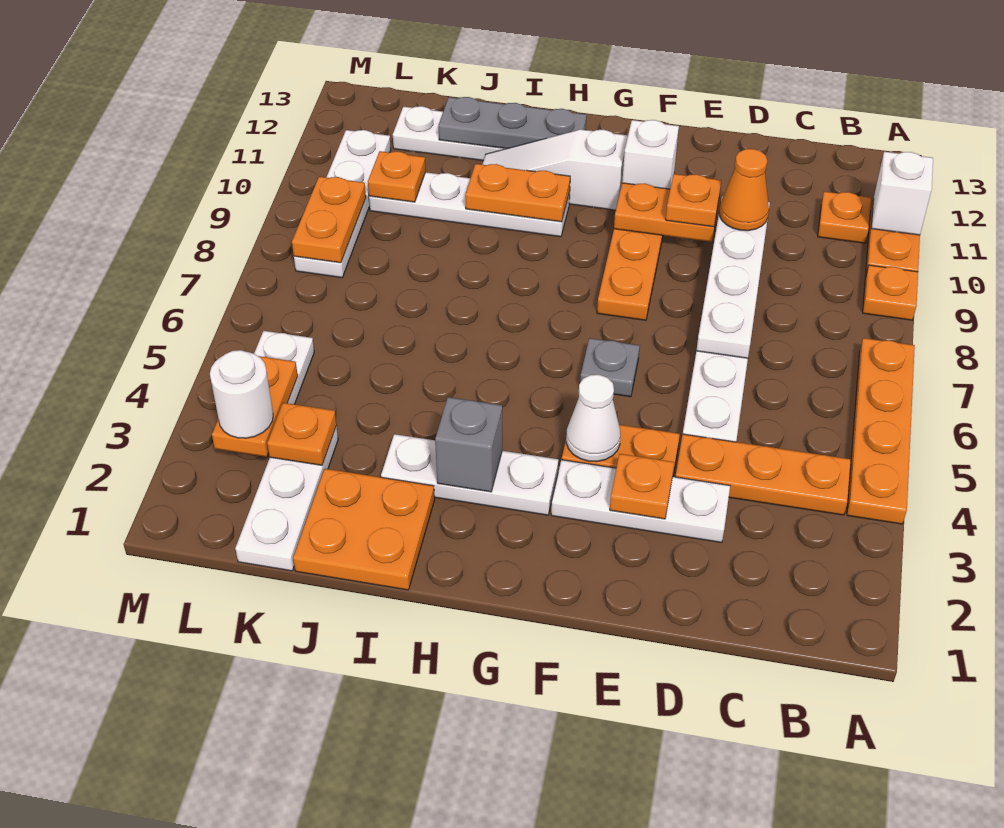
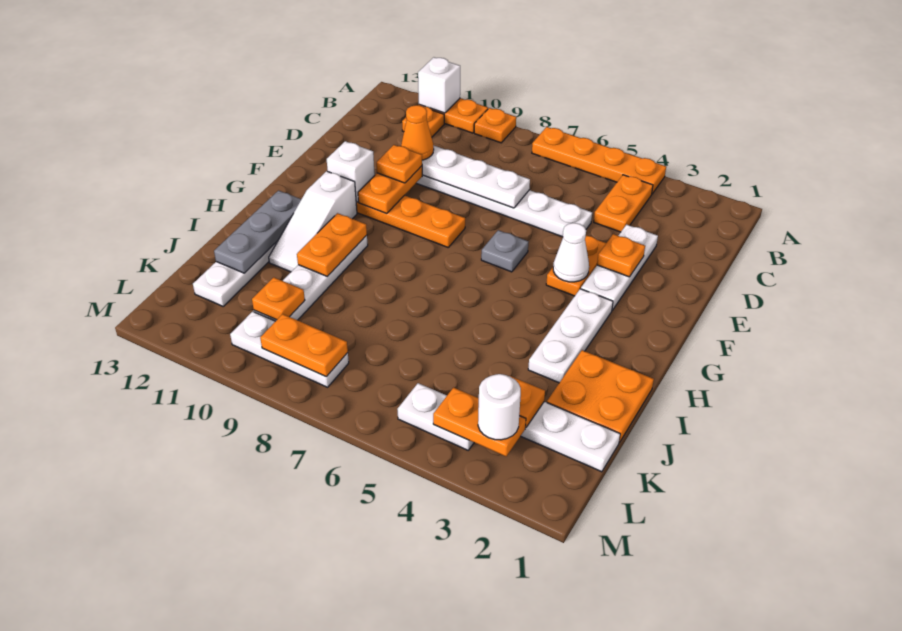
orange 1x3 plate [675,434,851,515] -> orange 1x2 plate [594,175,653,232]
grey 1x1 brick [435,397,502,492] -> none
white 1x4 plate [294,130,391,278] -> white 1x3 plate [230,311,349,387]

